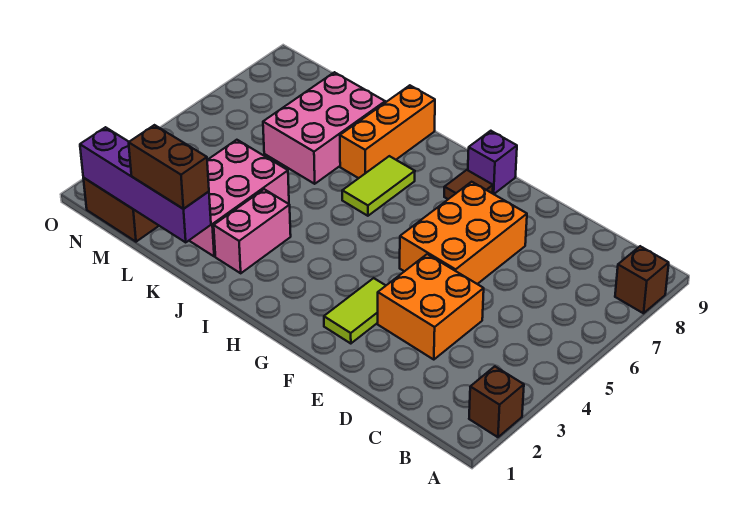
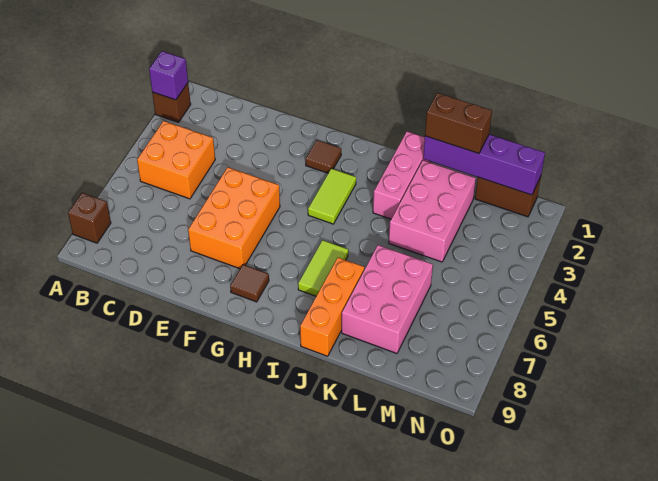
orange 2x2 brick [378,254,484,360] -> orange 2x2 brick moved to [137,121,215,199]
lime 1x2 tile [324,278,386,344] -> lime 1x2 tile moved to [308,169,356,224]
none -> brown 1x1 tile [306,140,341,173]
purple 1x1 brick [468,131,517,194] -> purple 1x1 brick moved to [149,51,188,100]
pink 1x2 brick [214,189,291,273] -> pink 1x3 brick [373,132,430,219]

